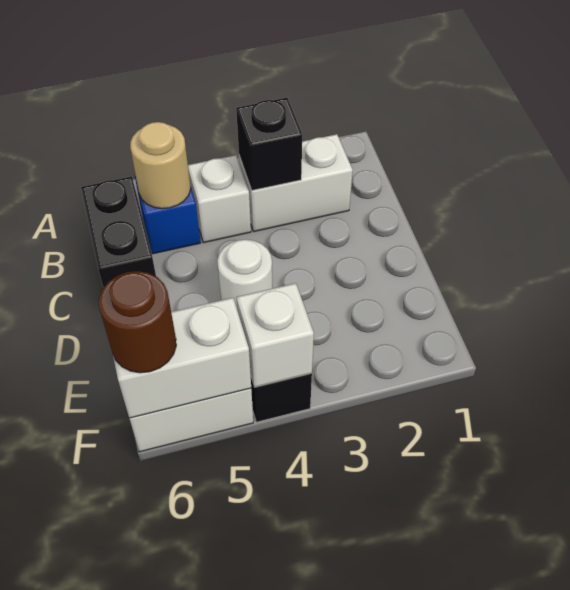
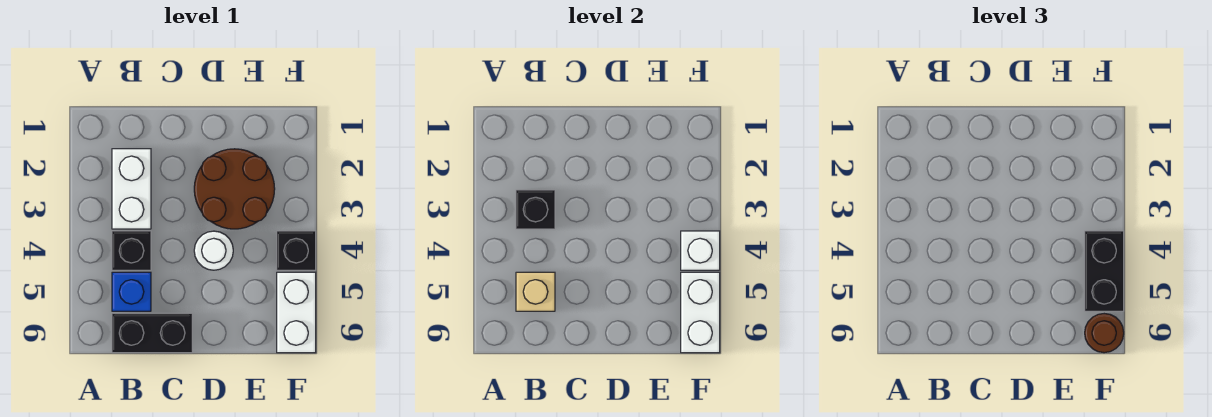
white 1x1 brick [188,155,251,243] -> black 1x1 brick [112,231,151,270]
tan 1x1 round brick [130,122,191,209] -> tan 1x1 brick [516,272,555,311]
none -> brown 2x2 round brick [194,149,275,229]
none -> black 1x2 brick [1085,231,1124,311]

